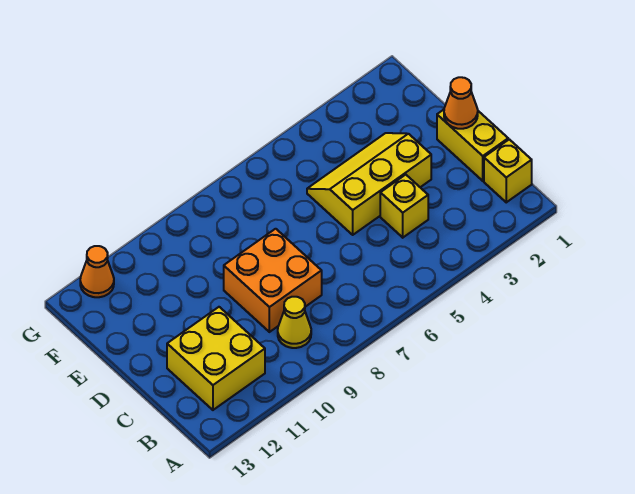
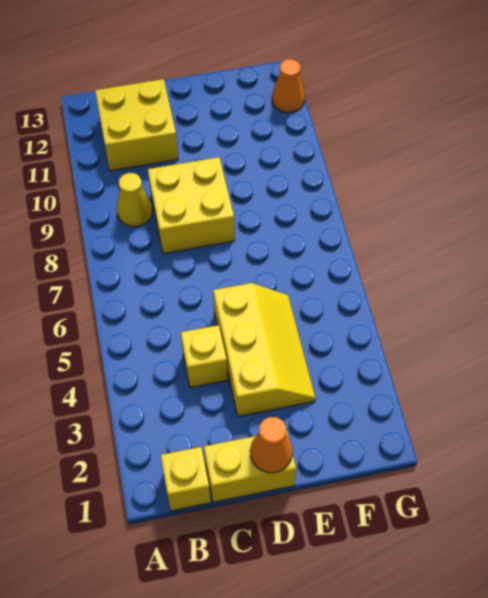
orange 2x2 brick [224,229,322,332] -> yellow 2x2 brick [148,157,235,254]

